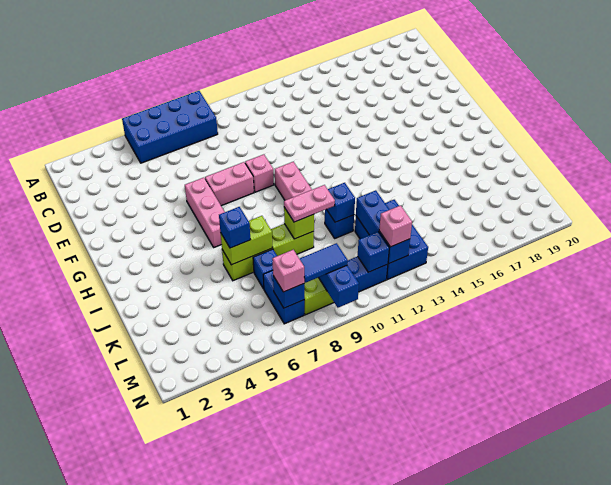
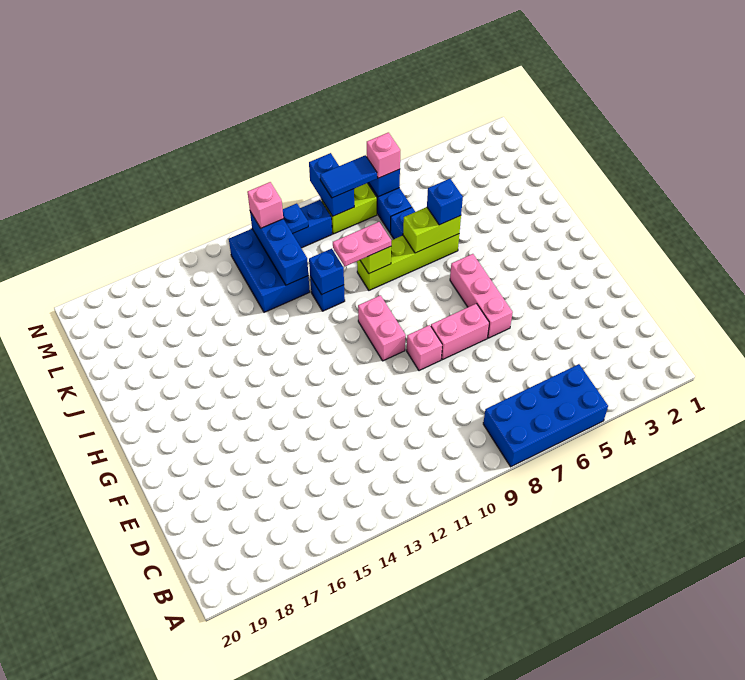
blue 1x1 brick [358,232,389,272] -> blue 1x1 plate [283,203,308,234]

